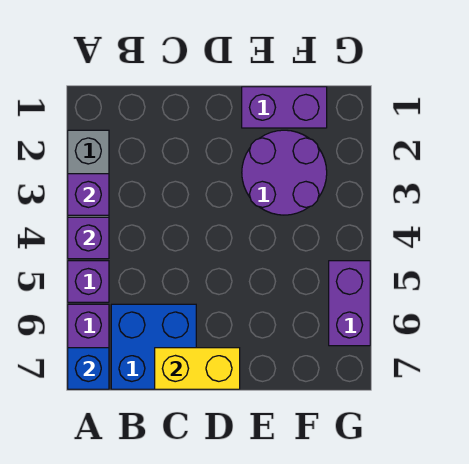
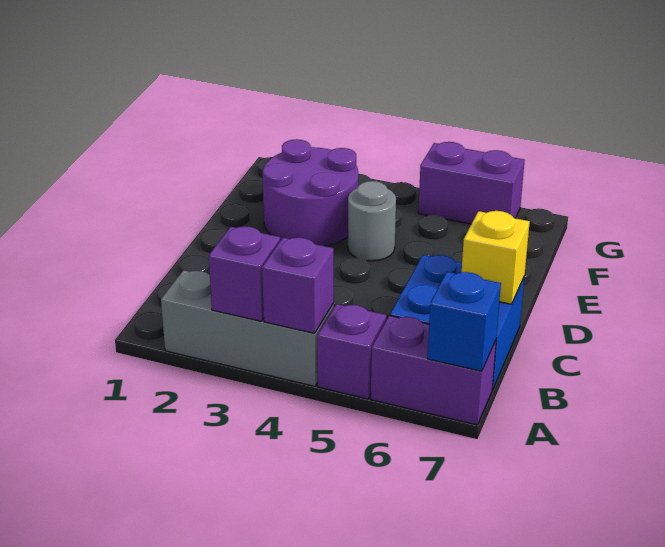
yellow 1x2 brick [155,348,240,389] -> yellow 1x1 brick [462,211,530,304]
purple 1x2 brick [242,87,327,128] -> none
none -> grey 1x1 round brick [348,181,396,261]

